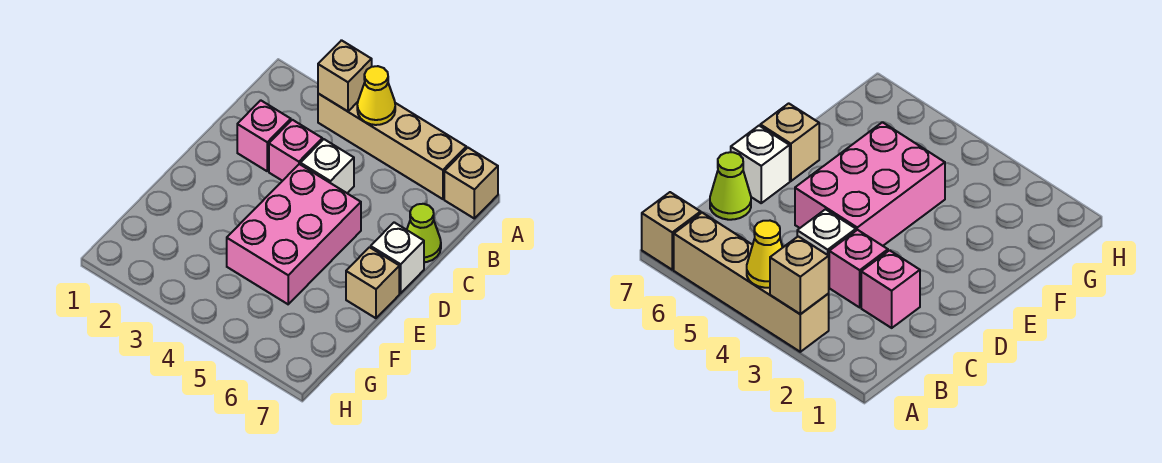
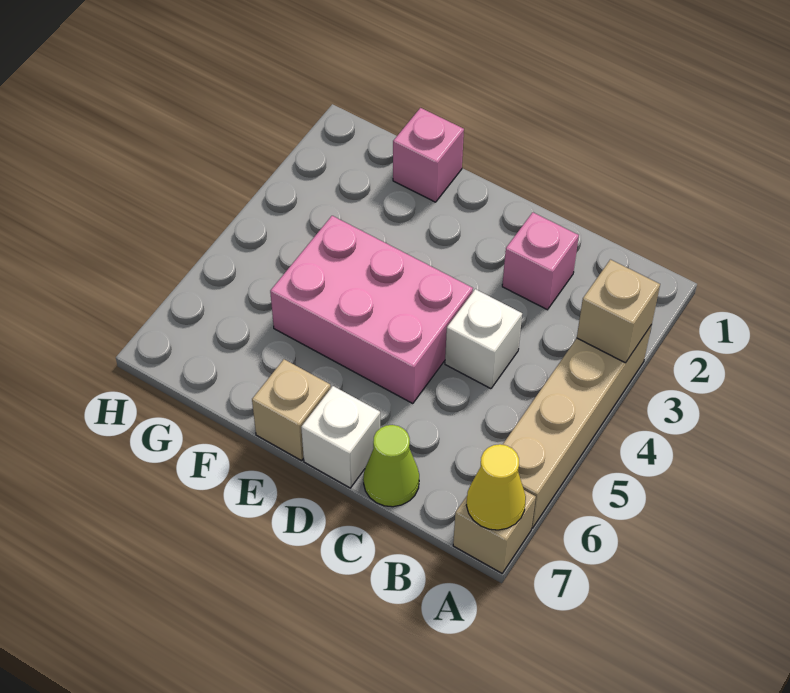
yellow 1x1 cone [357,66,395,125] -> yellow 1x1 cone moved to [466,444,526,530]
pink 1x1 brick [269,120,322,181] -> pink 1x1 brick moved to [393,108,464,202]

